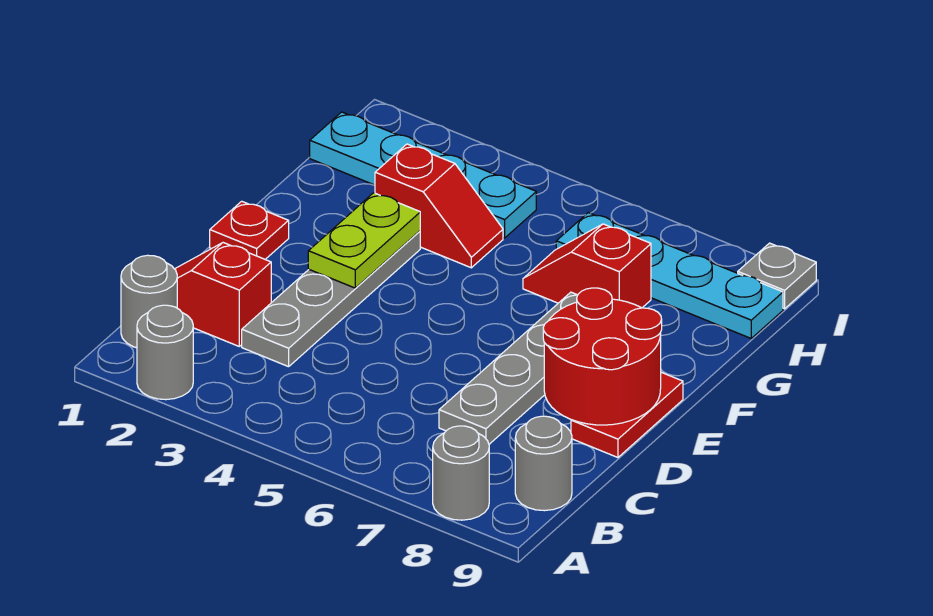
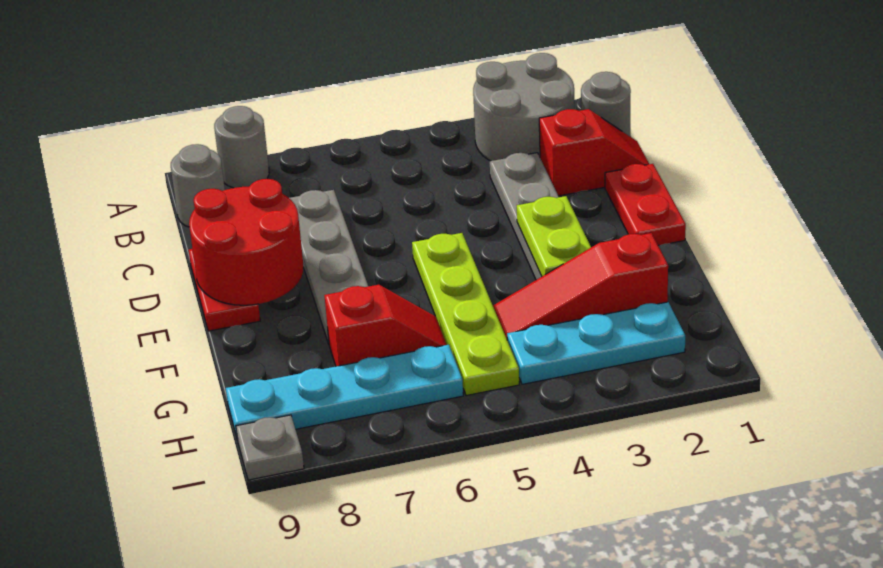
grey 1x1 round brick [137,305,193,400] -> grey 2x2 round brick [473,53,574,161]
red 1x1 plate [210,201,289,259] -> red 1x2 plate [605,164,686,246]
none -> lime 1x4 plate [412,233,519,396]
red 1x2 slope [375,144,503,268] -> red 1x3 slope [493,233,668,338]
cyan 1x4 plate [310,112,536,238] -> cyan 1x3 plate [507,302,685,384]

